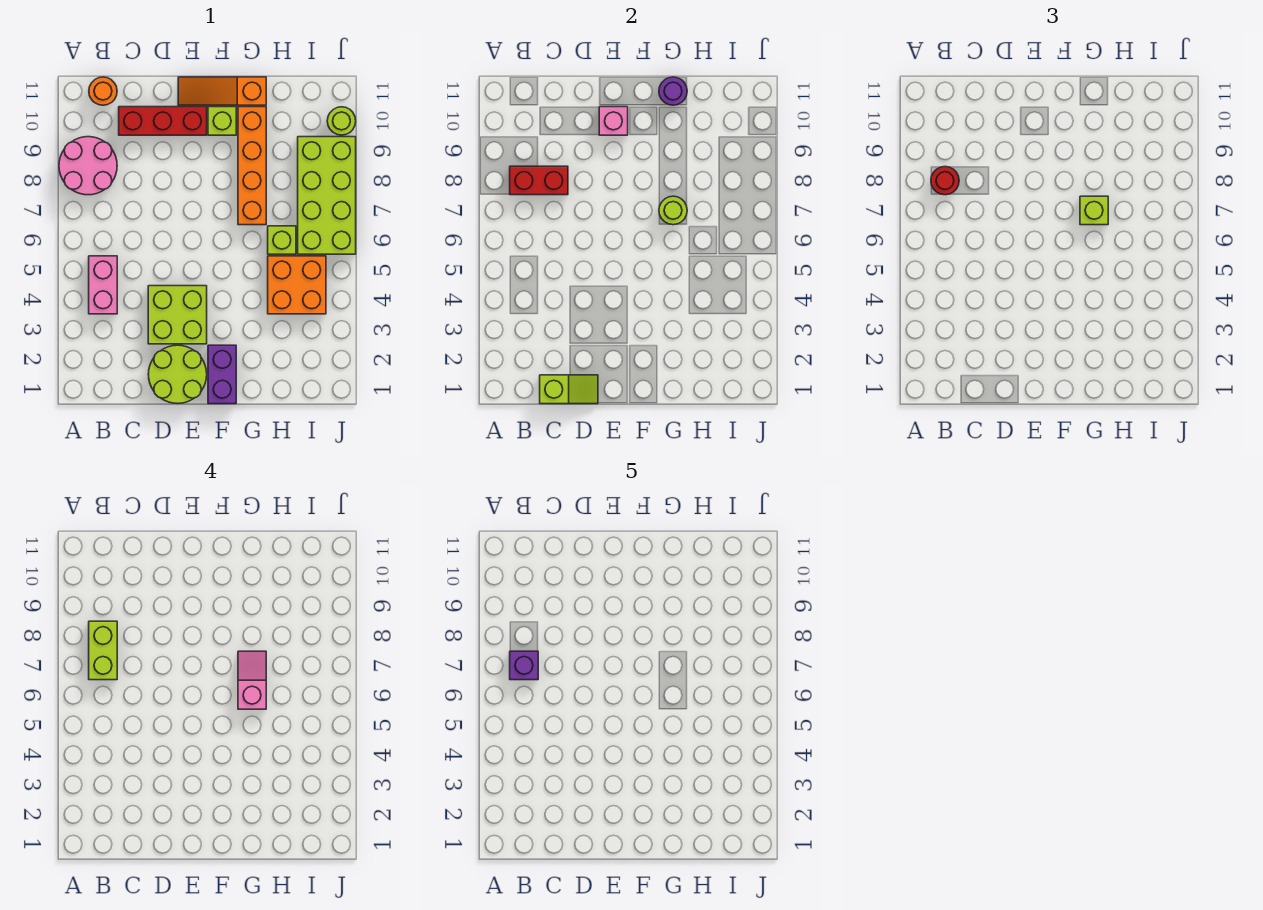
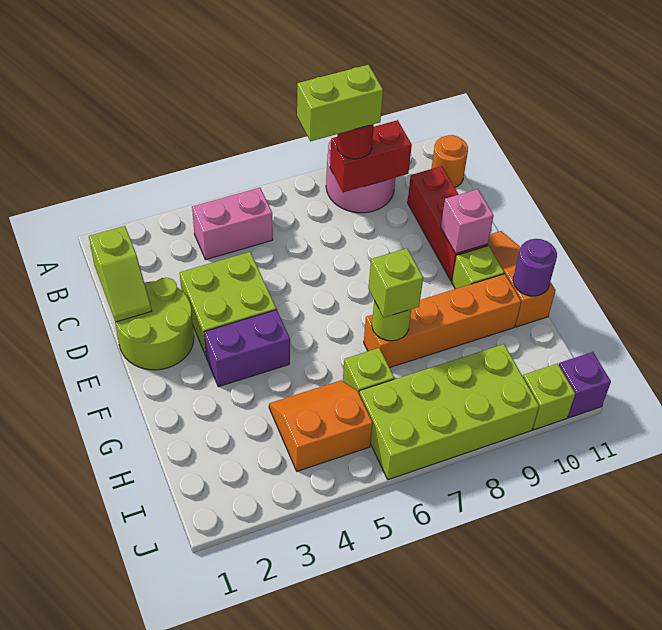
purple 1x1 brick [510,651,538,680] -> purple 1x1 brick moved to [559,352,611,418]
red 1x2 brick [510,166,568,195] -> red 1x2 brick turned to [330,120,412,192]
purple 1x2 brick [208,345,236,404] -> purple 1x2 brick moved to [204,310,290,387]
pink 1x2 slope [238,651,266,709] -> none
orange 2x2 brick [268,256,326,314] -> orange 2x2 slope [269,381,373,471]
lime 1x1 round brick [327,107,356,135] -> lime 1x1 brick [523,364,575,430]

